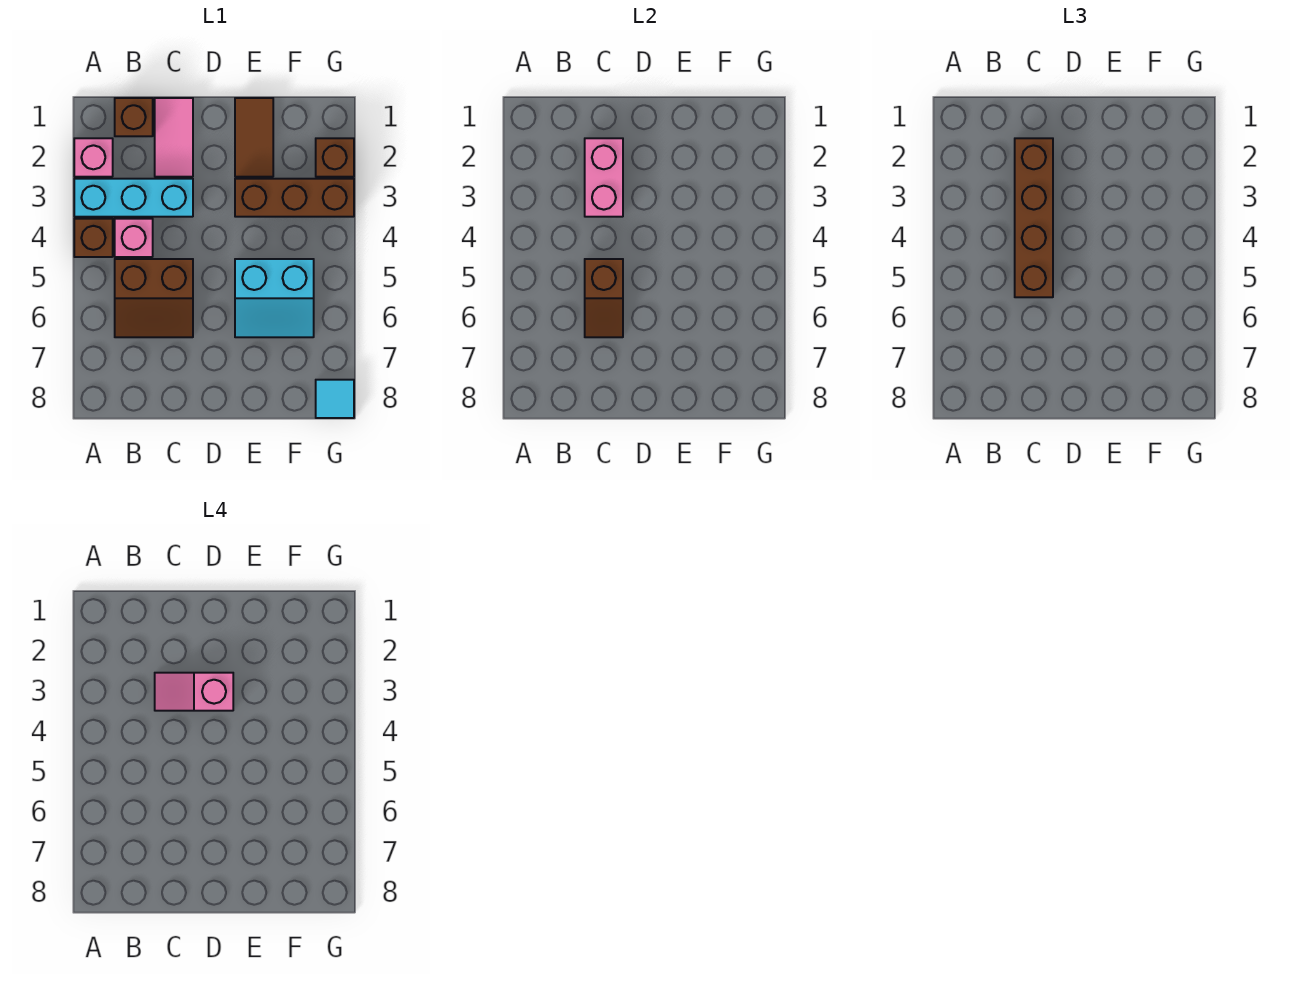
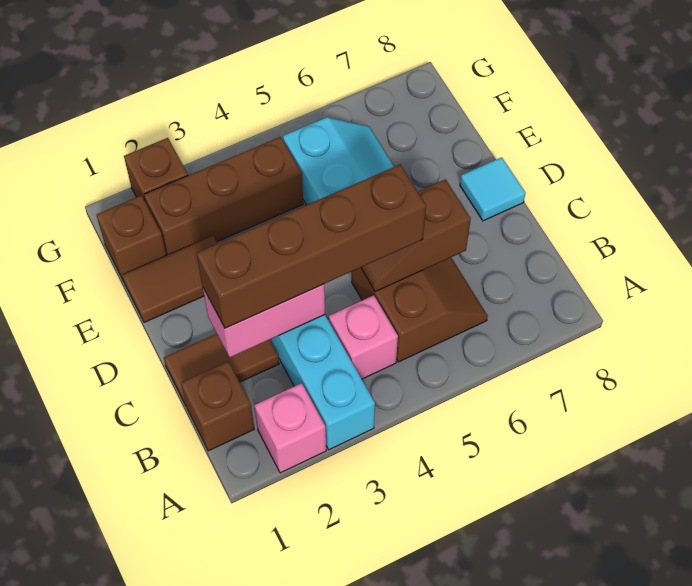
brown 1x1 brick [74,219,113,257] -> brown 1x1 brick moved to [97,195,166,282]
pink 1x2 tile [155,98,193,177] -> brown 1x2 tile [164,334,279,407]
pink 1x2 slope [155,673,233,711] -> none
brown 1x2 slope [585,259,623,337] -> brown 1x2 slope turned to [361,179,471,292]
brown 1x3 brick [235,179,354,217] -> brown 1x3 brick turned to [144,137,303,255]
cyan 1x1 tile [316,380,354,418] -> cyan 1x1 tile moved to [460,157,525,221]

